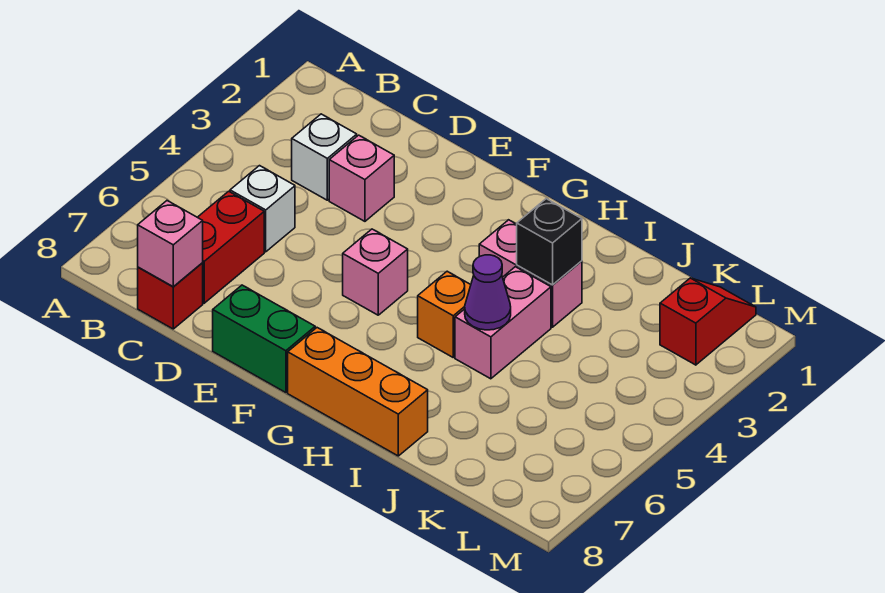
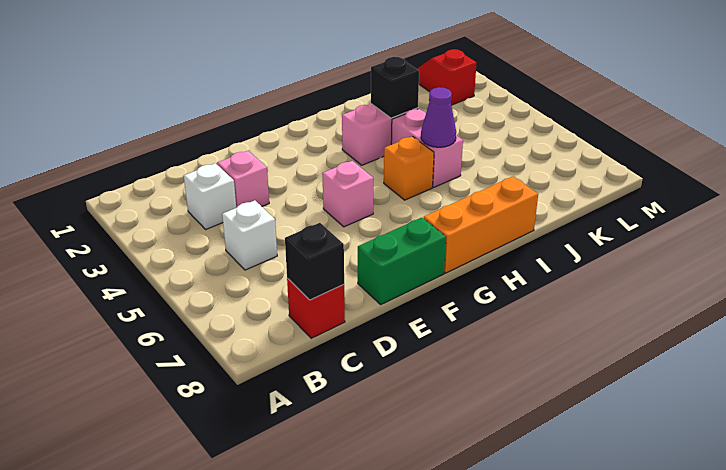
red 1x2 brick [198,191,264,303] -> none
pink 1x1 brick [138,201,203,287] -> black 1x1 brick [285,223,344,300]

